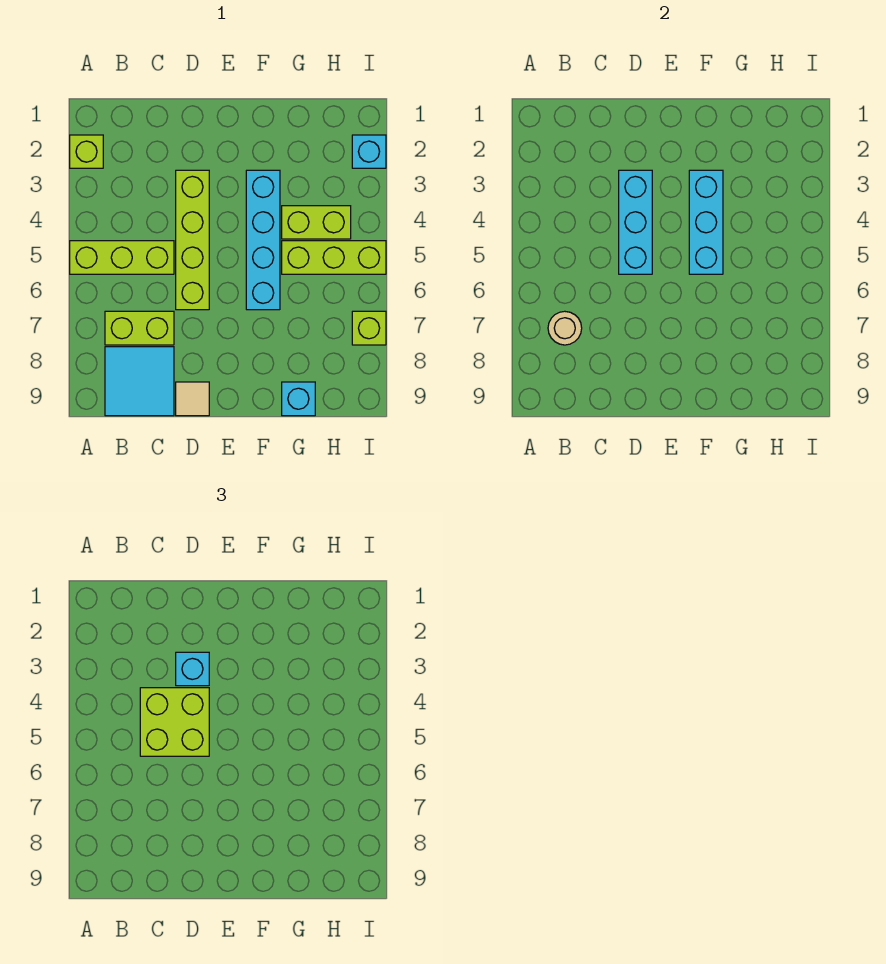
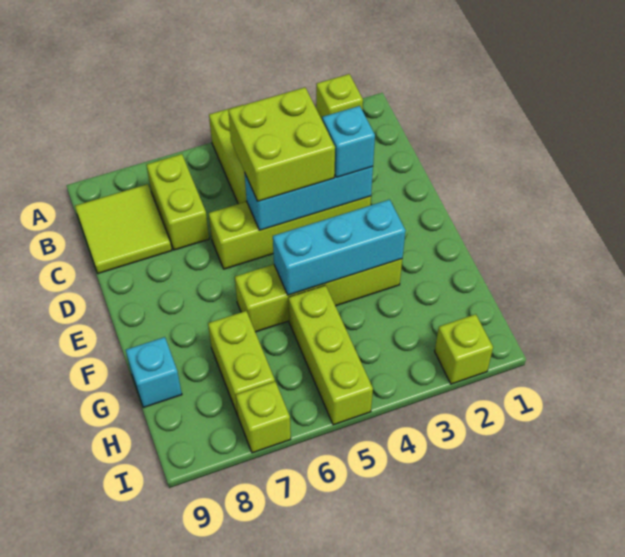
tan 1x1 round brick [548,311,582,345] -> none
cyan 2x2 tile [105,347,174,416] -> lime 2x2 tile [75,184,172,273]
tan 1x1 tile [176,382,209,416] -> none
cyan 1x4 brick [246,170,280,310] -> lime 1x4 brick [235,259,402,332]
lime 1x2 brick [282,206,351,239] -> lime 1x2 brick moved to [208,311,275,415]
cyan 1x1 brick [352,135,386,168] -> lime 1x1 brick [435,314,493,384]

